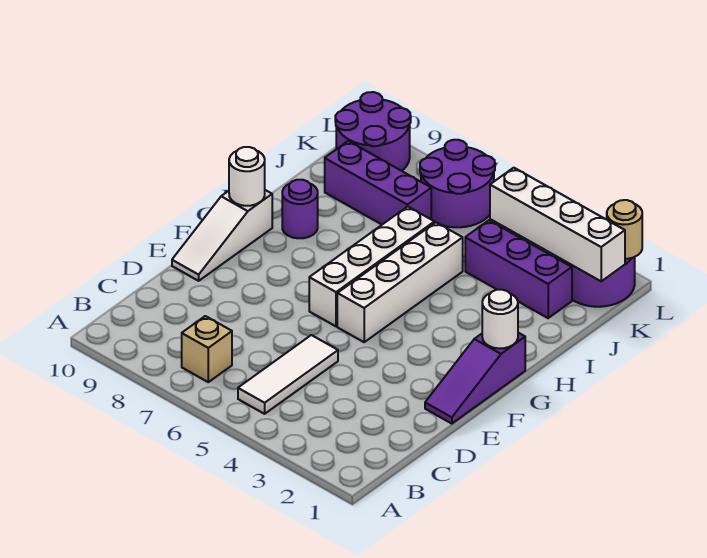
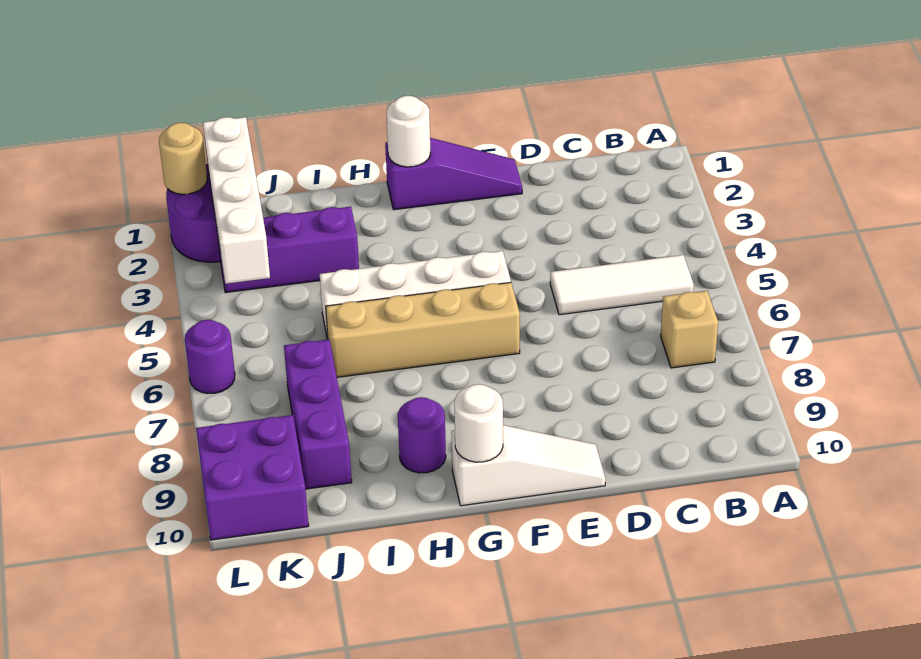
white 1x4 brick [309,207,434,326] -> tan 1x4 brick [326,282,520,377]
purple 1x3 brick [465,220,572,318] -> purple 1x3 brick turned to [217,207,359,293]
purple 2x2 round brick [420,140,495,227] -> purple 1x1 round brick [185,320,235,394]
purple 2x2 round brick [335,92,411,171] -> purple 2x2 brick [196,415,309,540]

